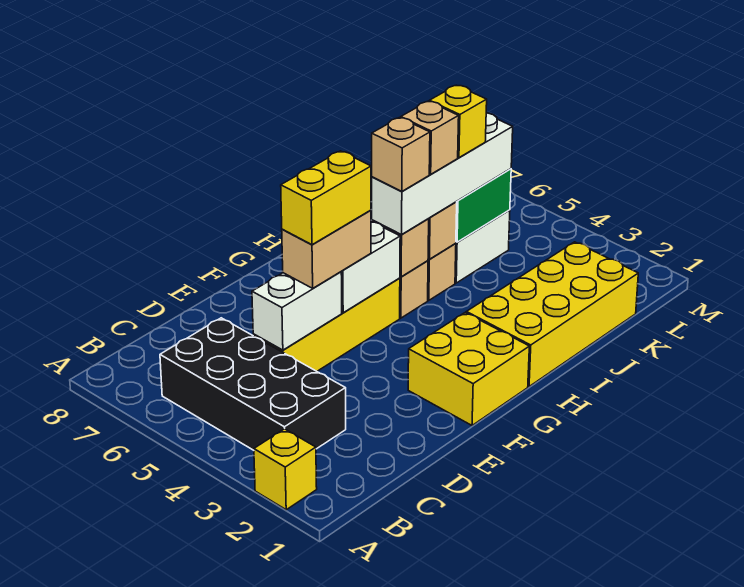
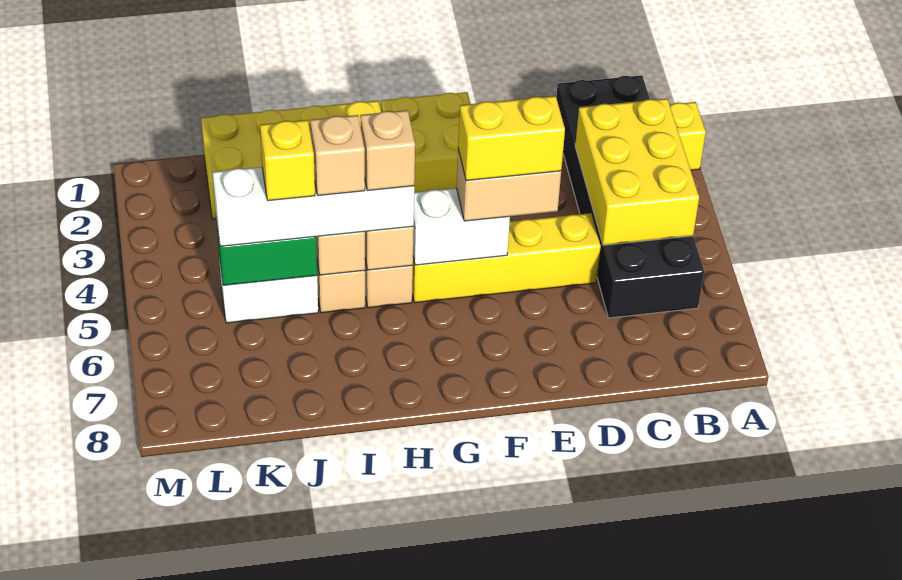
black 2x4 brick [160,318,346,450] -> black 2x6 brick [556,75,704,318]
none -> yellow 2x3 brick [575,99,699,245]
white 1x2 brick [252,272,342,350] -> none

